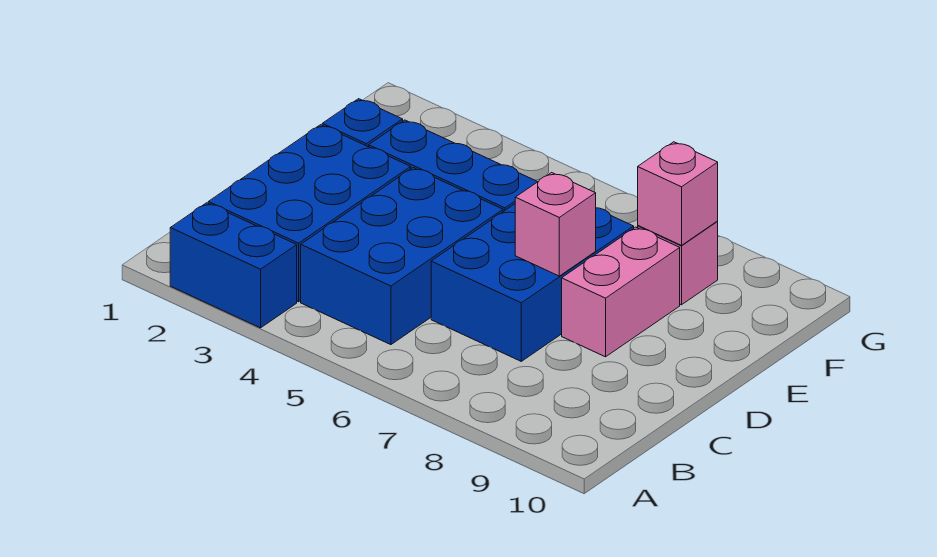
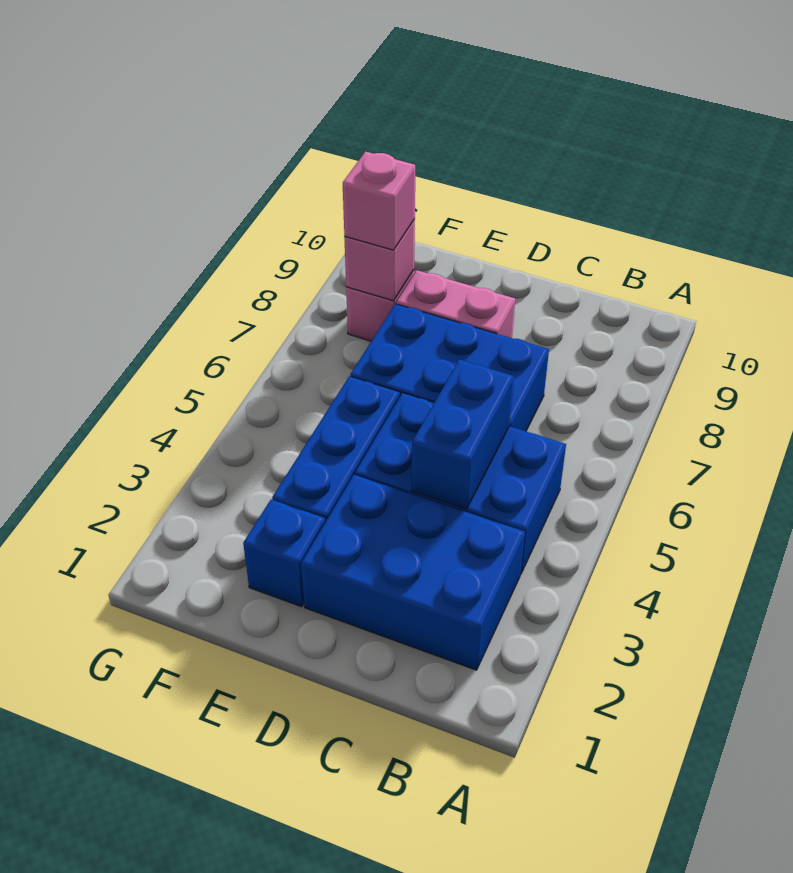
blue 1x2 brick [170,203,297,328] -> blue 1x2 brick moved to [412,360,514,509]
pink 1x1 brick [515,173,596,276] -> pink 1x1 brick moved to [343,152,415,250]

